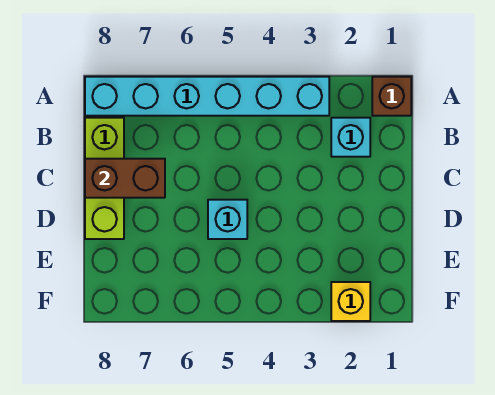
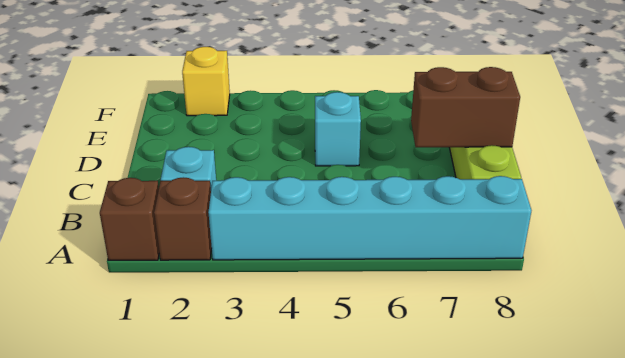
none -> brown 1x1 brick [154,177,212,260]

